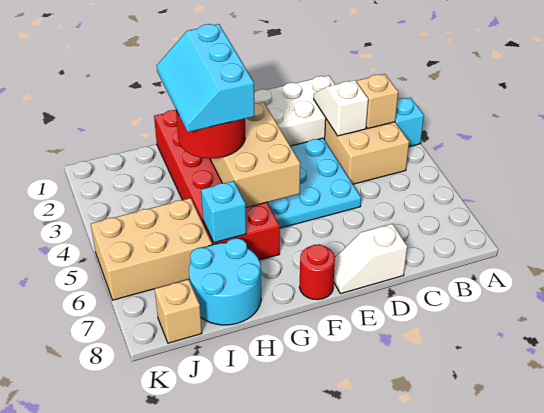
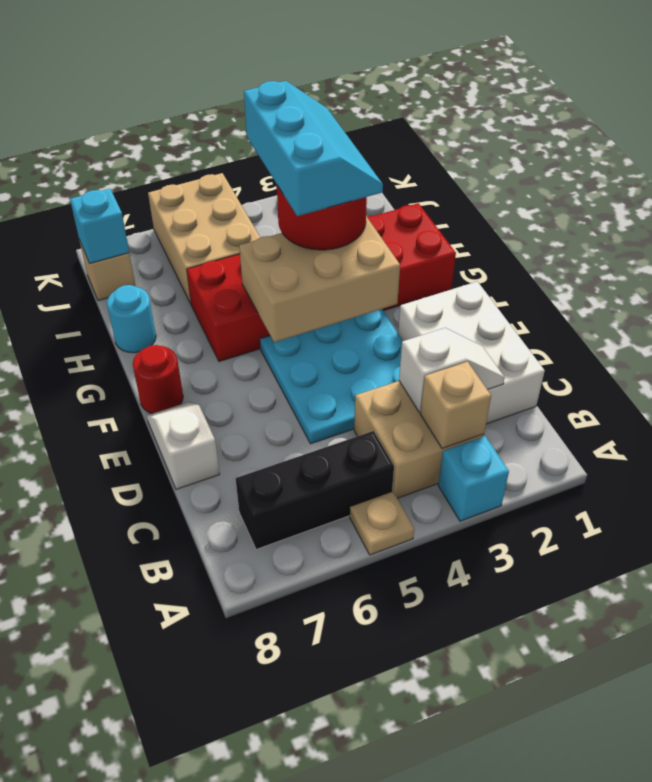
none -> tan 1x1 plate [350,492,414,555]
none -> black 1x3 brick [236,431,394,549]
cyan 2x3 slope [157,24,254,132] -> cyan 2x3 slope turned to [244,81,383,216]
cyan 1x1 brick [201,181,246,243] -> cyan 1x1 brick moved to [70,189,129,263]
cyan 2x2 round brick [189,238,261,325] -> cyan 1x1 round brick [107,285,156,353]

